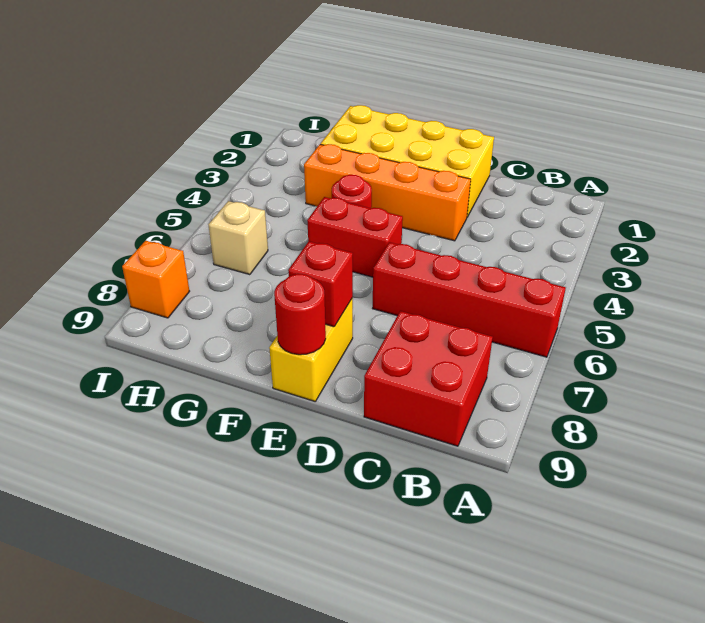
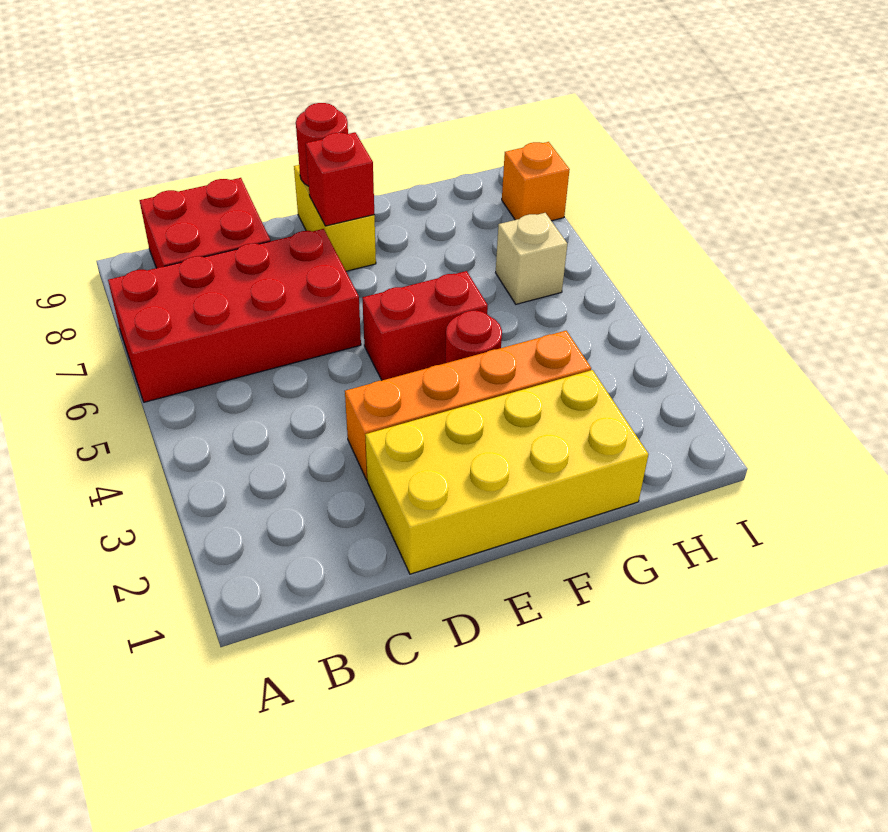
red 1x4 brick [372,242,566,357] -> red 2x4 brick [108,229,361,402]

